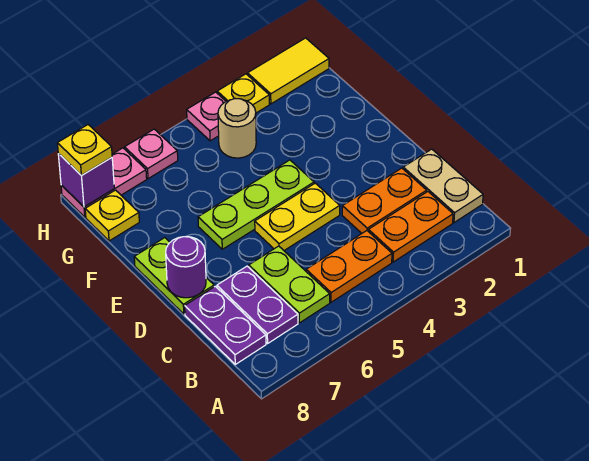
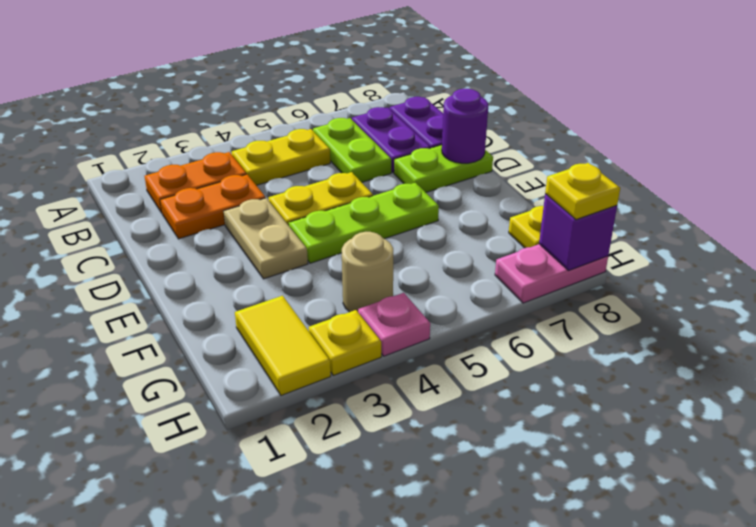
tan 1x2 plate [403,149,483,223] -> tan 1x2 plate moved to [224,198,308,279]
orange 1x2 plate [306,231,392,302] -> yellow 1x2 plate [232,129,330,185]
lime 1x2 plate [134,238,214,314] -> lime 1x2 plate turned to [394,145,493,192]
yellow 1x2 tile [247,38,329,104] -> yellow 1x2 tile turned to [235,296,331,395]
pink 1x1 plate [125,129,178,179] -> none

